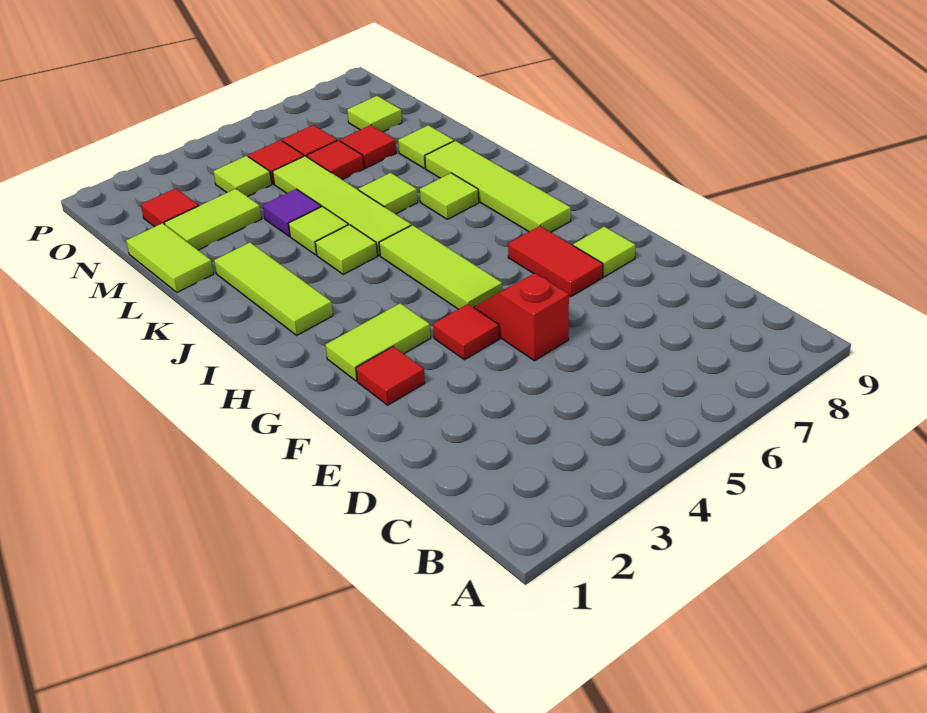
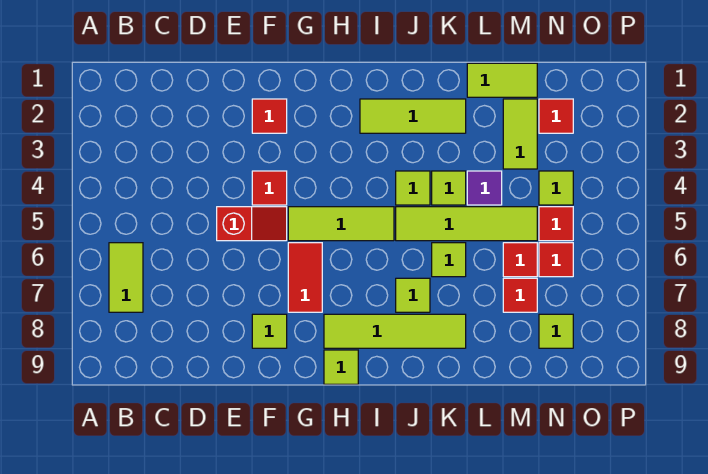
red 1x2 tile [508,226,603,297] -> red 1x2 tile turned to [288,243,322,312]
lime 1x2 tile [326,303,431,381] -> lime 1x2 tile moved to [109,243,143,312]
lime 1x1 tile [398,125,454,168] -> lime 1x1 tile moved to [324,350,358,384]

